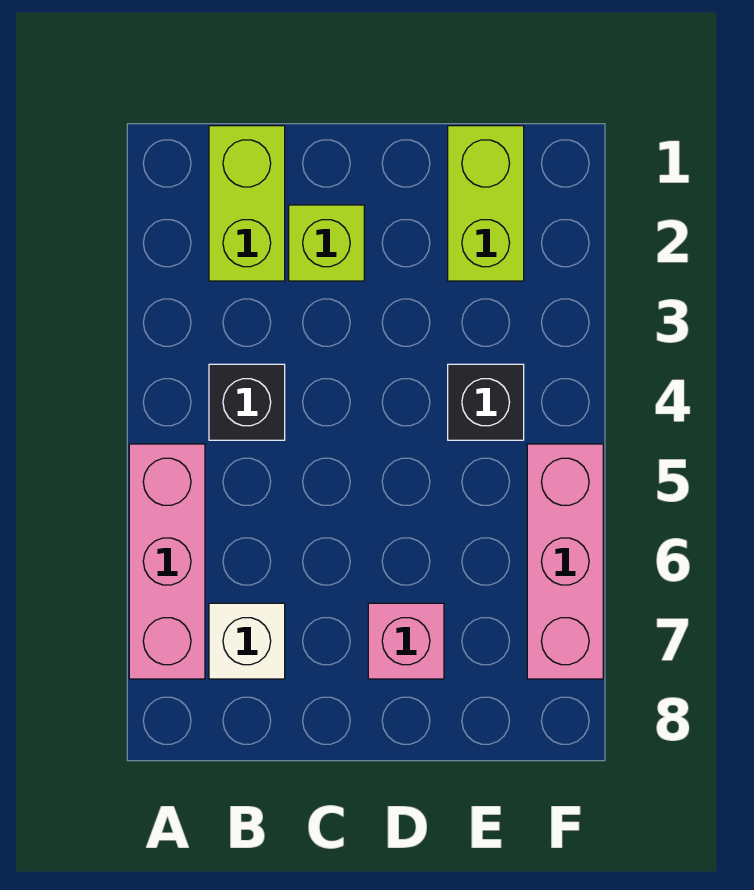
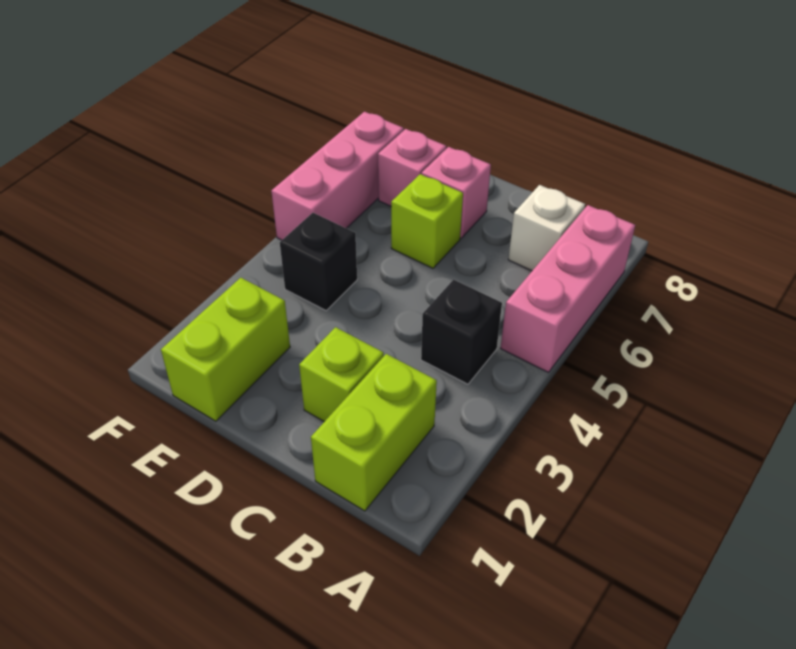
none -> lime 1x1 brick [391,174,463,268]
none -> pink 1x1 brick [378,129,446,206]

